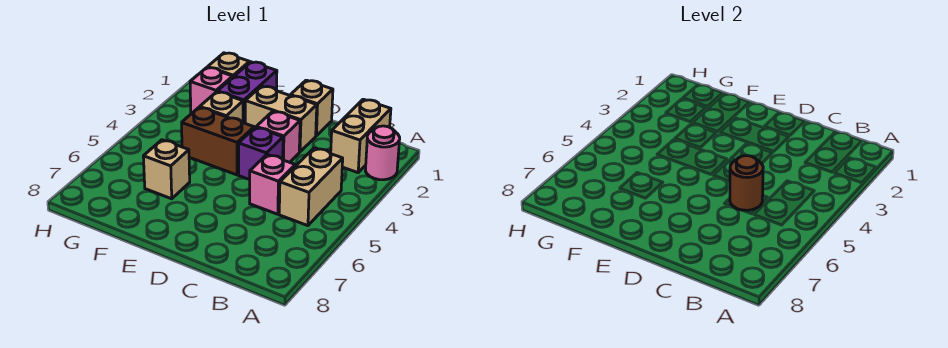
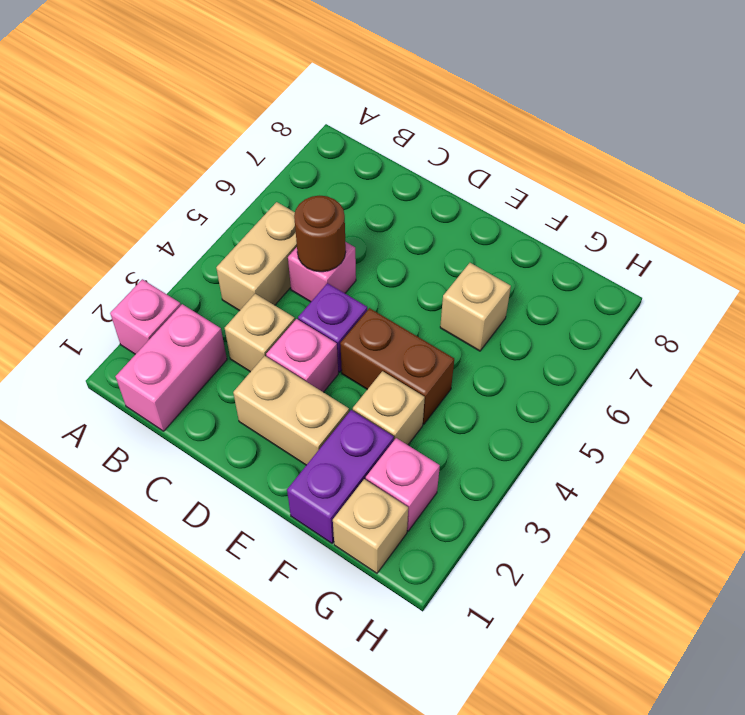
pink 1x1 round brick [366,126,400,180] -> pink 1x1 brick [110,279,181,354]
tan 1x2 brick [331,99,391,173] -> pink 1x2 brick [116,304,227,431]
tan 1x1 brick [290,80,333,136] -> tan 1x1 brick moved to [225,294,295,372]

